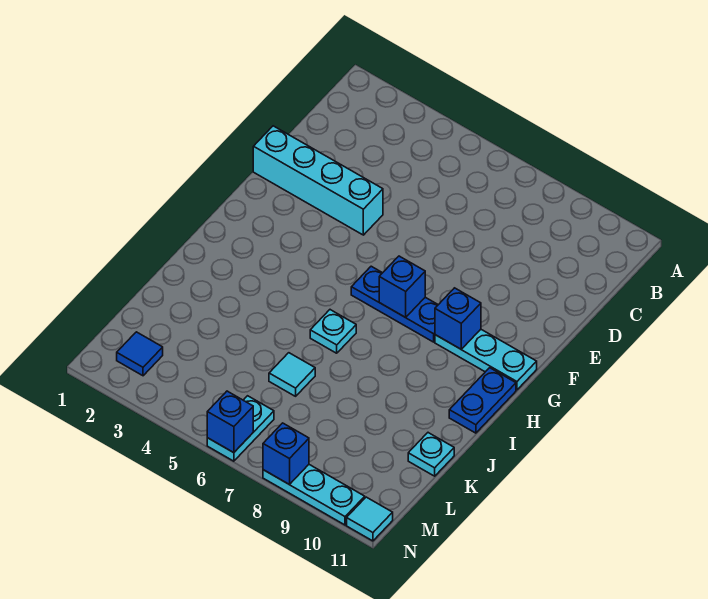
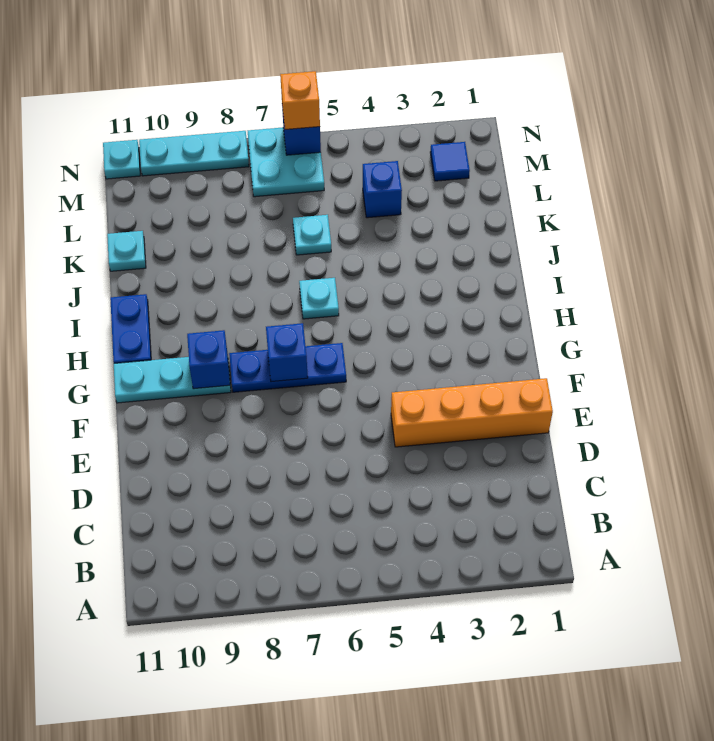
cyan 1x4 brick [253,126,383,235] -> orange 1x4 brick [391,378,553,447]
cyan 1x1 tile [269,353,315,396] -> cyan 1x1 plate [293,215,331,255]
cyan 1x2 plate [207,396,274,461] -> cyan 2x2 plate [248,127,324,197]
none -> orange 1x1 brick [280,71,320,130]
blue 1x1 brick [263,423,309,484] -> blue 1x1 brick moved to [363,161,402,218]
cyan 1x1 tile [347,497,393,541] -> cyan 1x1 plate [103,140,140,179]

